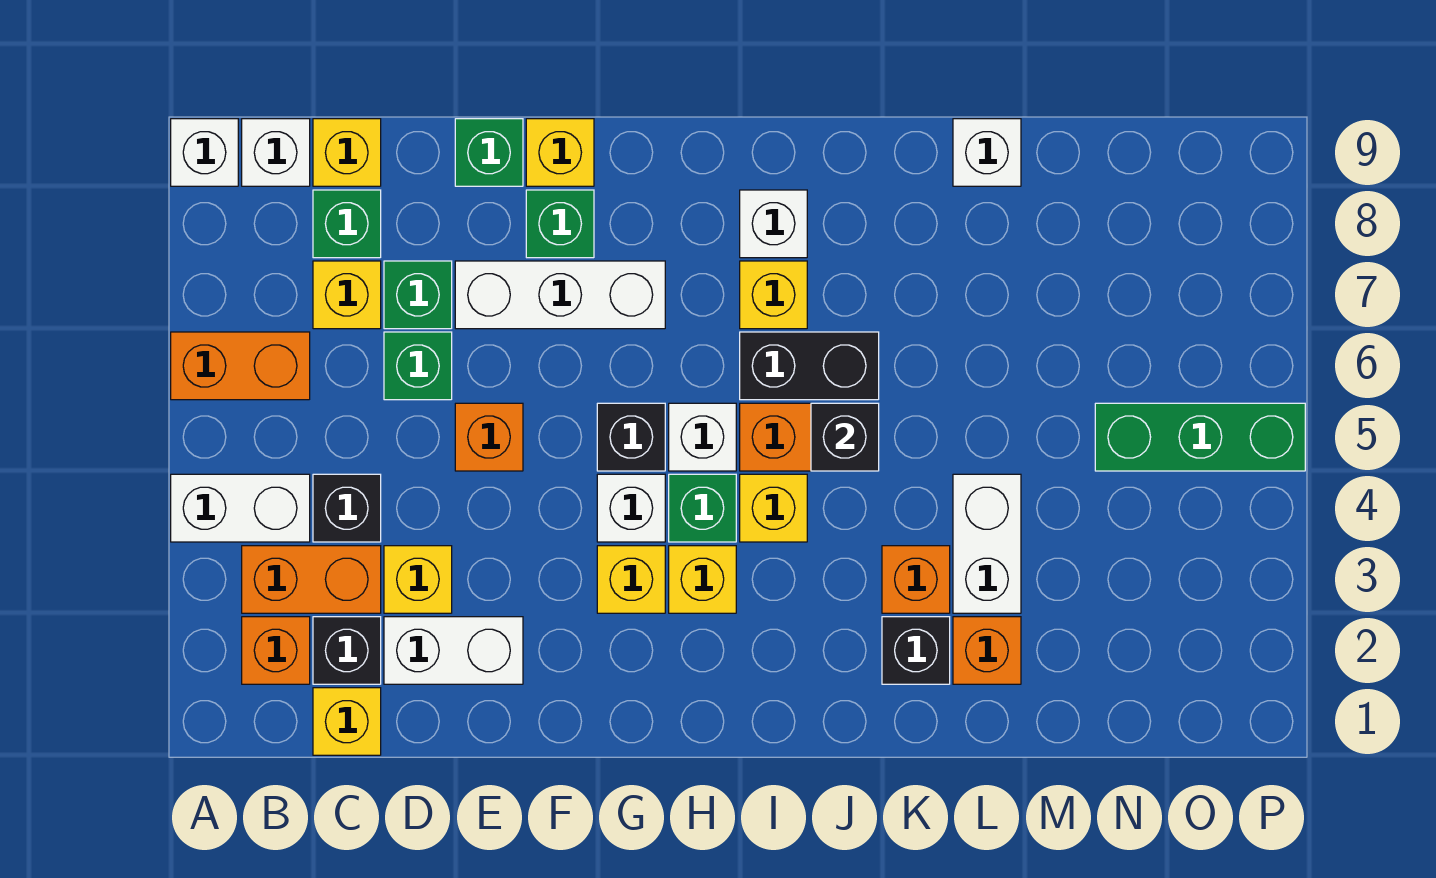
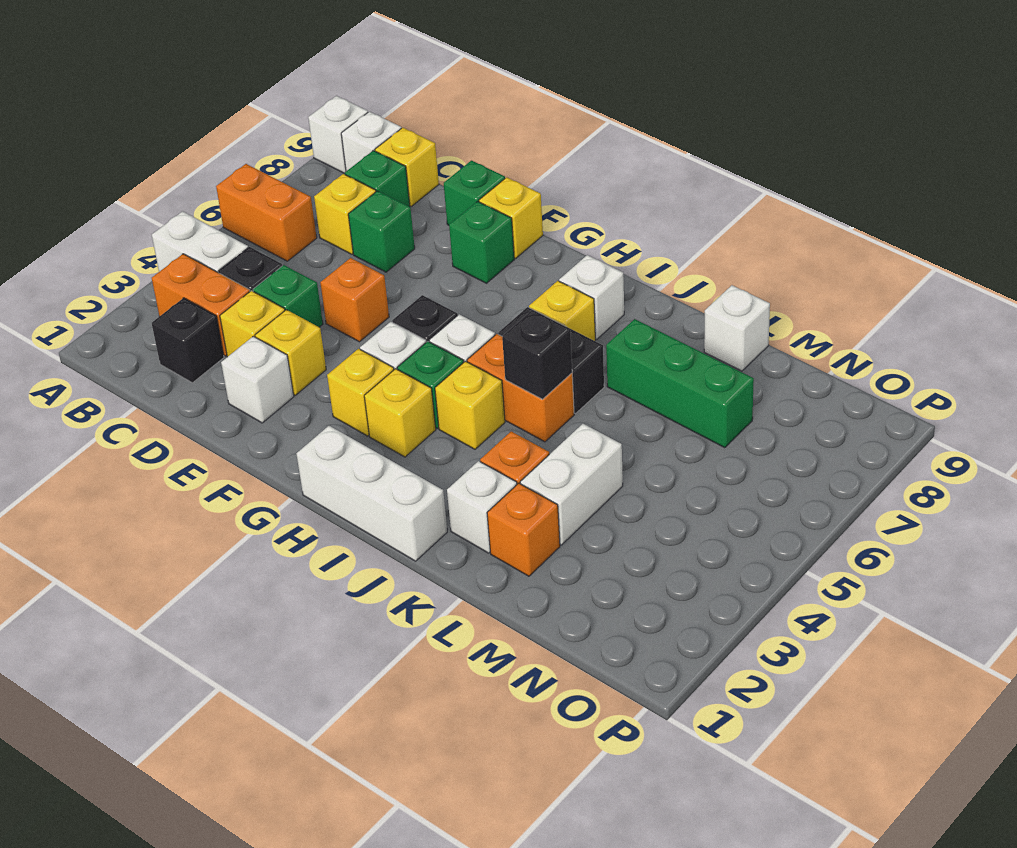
orange 1x1 brick [242,617,310,684] -> none
yellow 1x1 brick [313,688,381,755] -> yellow 1x1 brick moved to [255,310,326,395]
white 1x2 brick [384,617,523,684] -> white 1x1 brick [221,336,294,423]
green 1x1 brick [384,332,452,400] -> green 1x1 brick moved to [253,265,323,327]
white 1x3 brick [455,261,665,329] -> white 1x3 brick moved to [297,426,447,561]
black 1x1 brick [882,617,950,684] -> white 1x1 brick [447,461,517,553]
green 1x3 brick [1095,403,1305,471] -> green 1x3 brick moved to [606,319,754,448]

